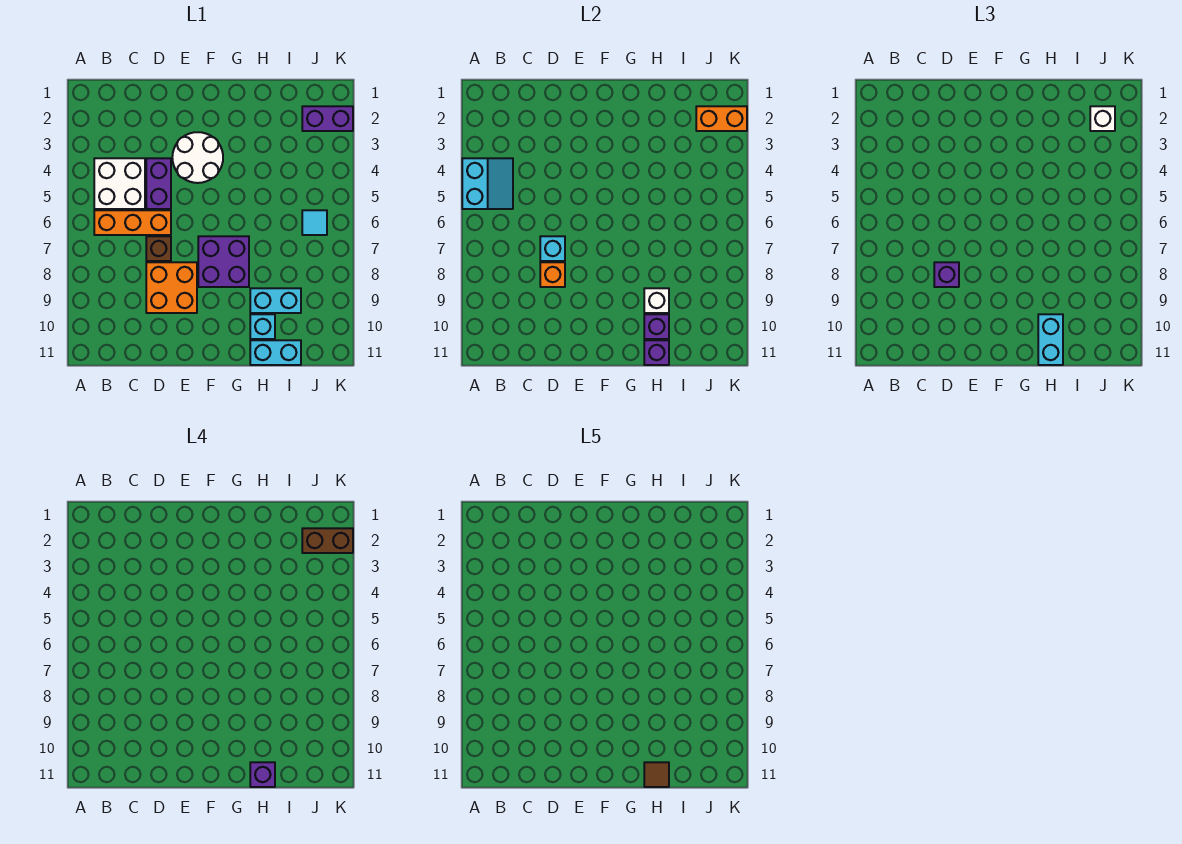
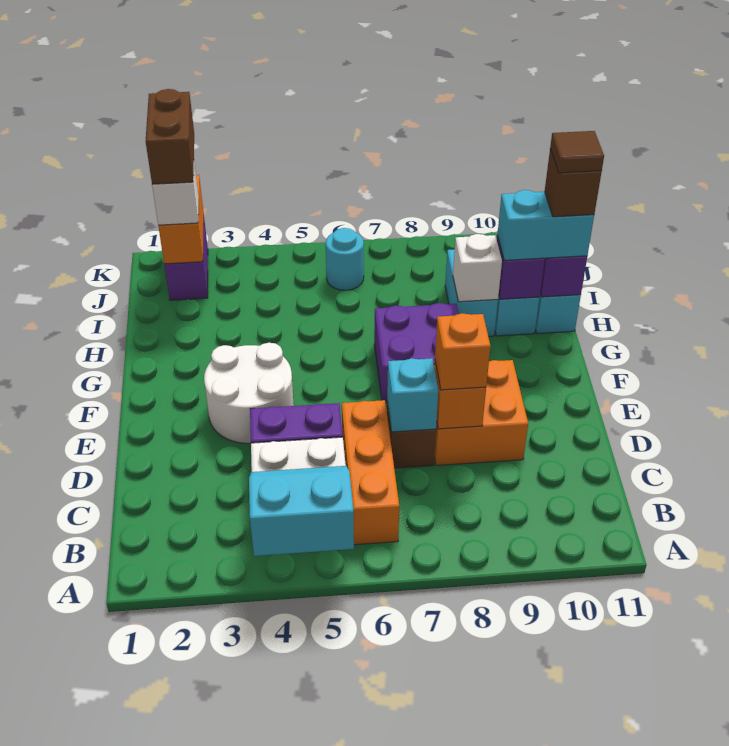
purple 1x1 brick [934,262,959,287] -> orange 1x1 brick [435,313,490,390]
purple 1x1 brick [250,762,275,787] -> brown 1x1 brick [545,149,602,217]
cyan 1x1 tile [302,210,327,235] -> cyan 1x1 round brick [326,228,364,290]

